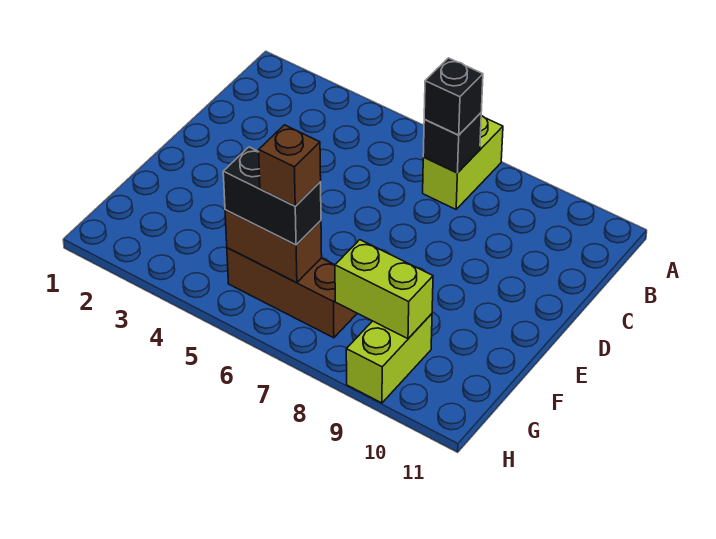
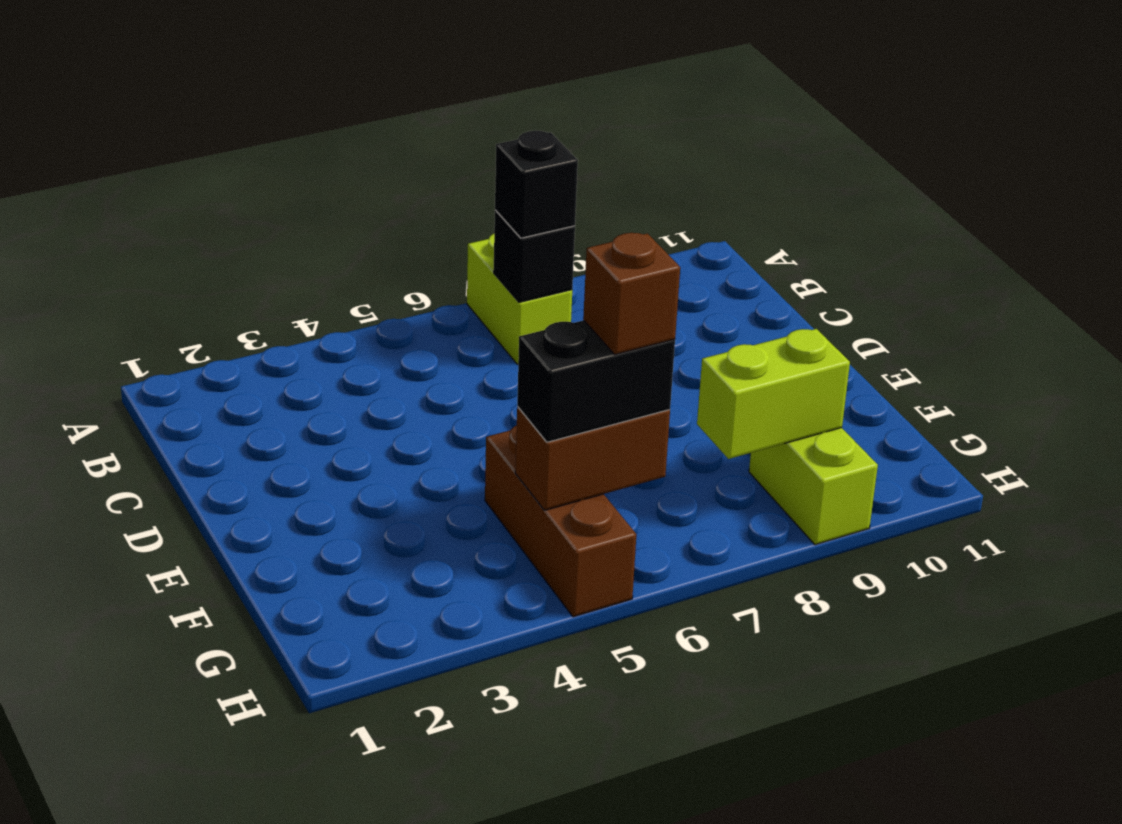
brown 1x3 brick [227,248,357,338] -> brown 1x3 brick turned to [485,426,636,617]

